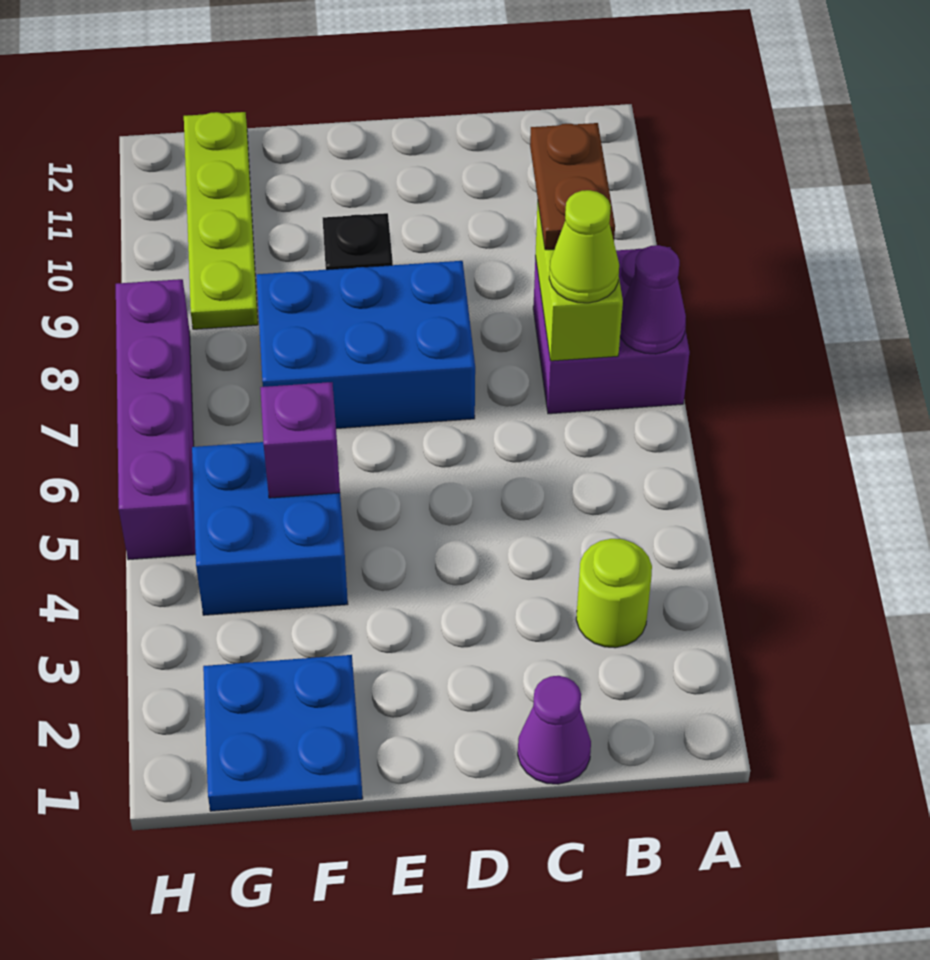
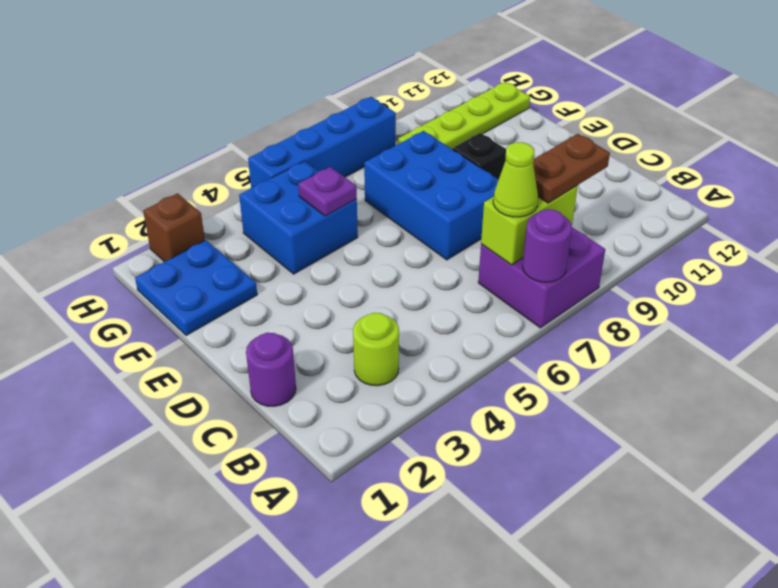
purple 1x1 cone [620,245,686,354] -> purple 1x1 round brick [523,209,572,282]
purple 1x1 cone [518,676,591,784] -> purple 1x1 round brick [246,333,296,406]
purple 1x1 brick [260,382,340,498] -> purple 1x1 plate [298,167,357,216]
none -> brown 1x1 brick [143,193,205,262]
purple 1x4 brick [116,279,196,560] -> blue 1x4 brick [248,97,396,188]

